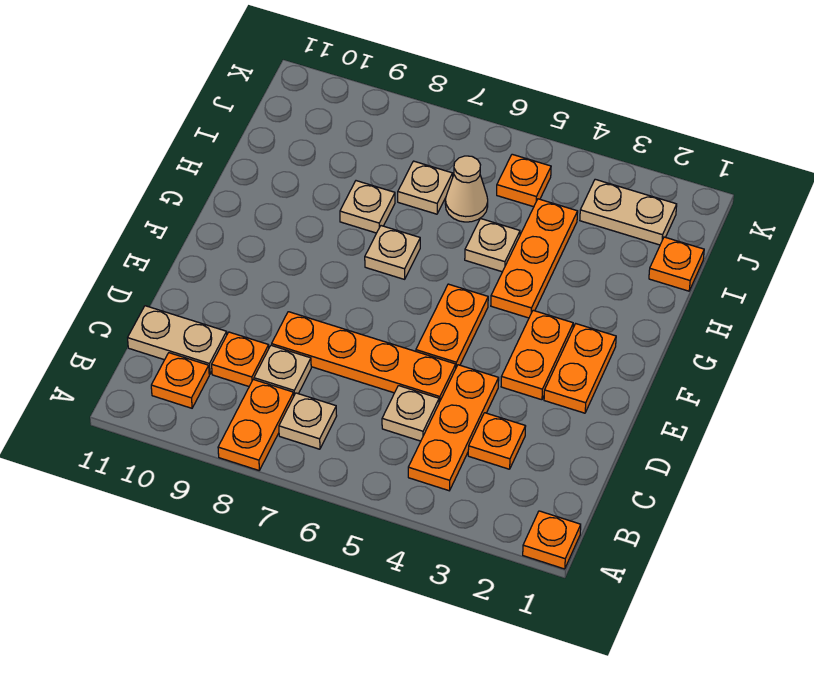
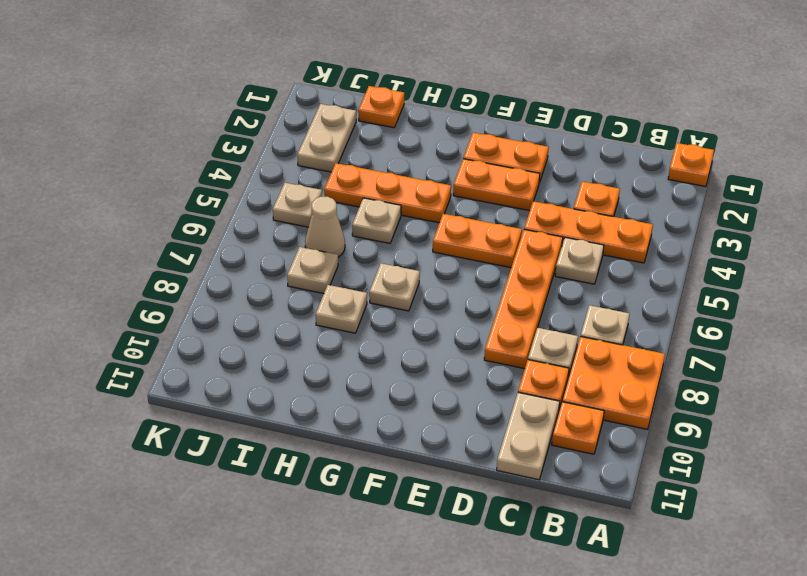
orange 1x2 plate [218,379,294,470] -> orange 2x2 plate [562,336,665,429]
orange 1x1 plate [497,154,551,207] -> tan 1x1 plate [273,183,322,227]

